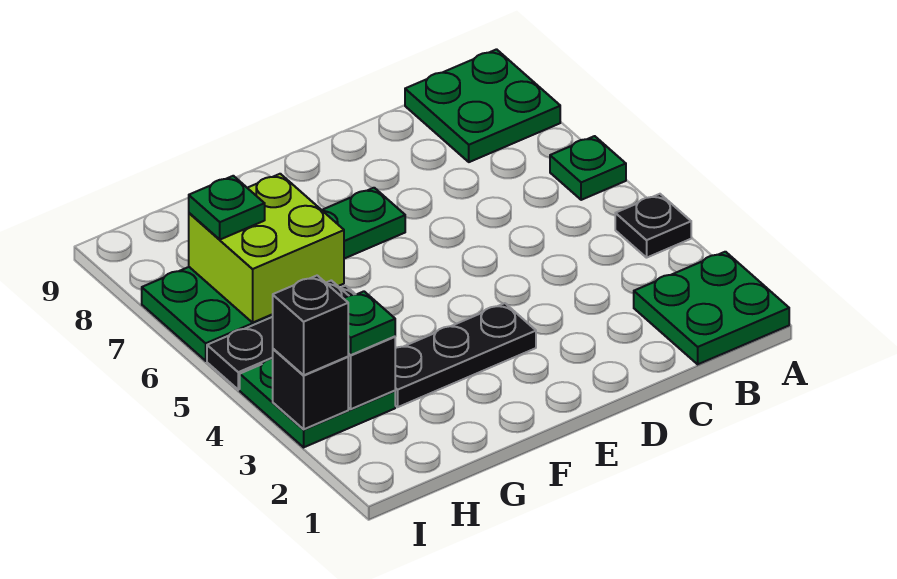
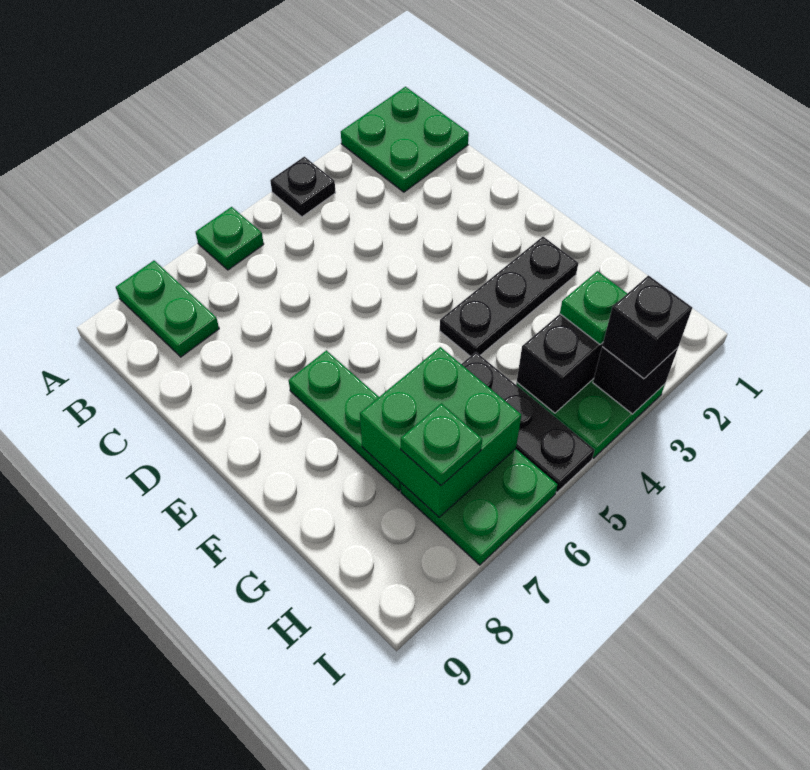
green 2x2 plate [405,49,560,162] -> green 1x2 plate [116,261,219,357]
black 1x3 plate [395,303,536,407] -> black 1x3 plate turned to [440,237,578,356]
lime 2x2 brick [189,174,344,323] -> green 2x2 brick [360,347,521,517]

